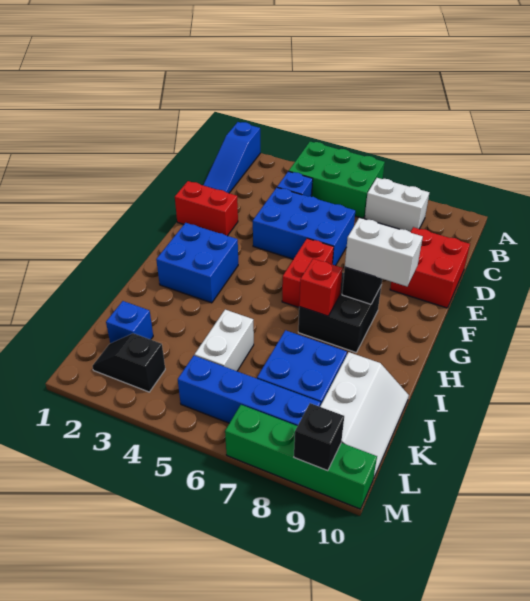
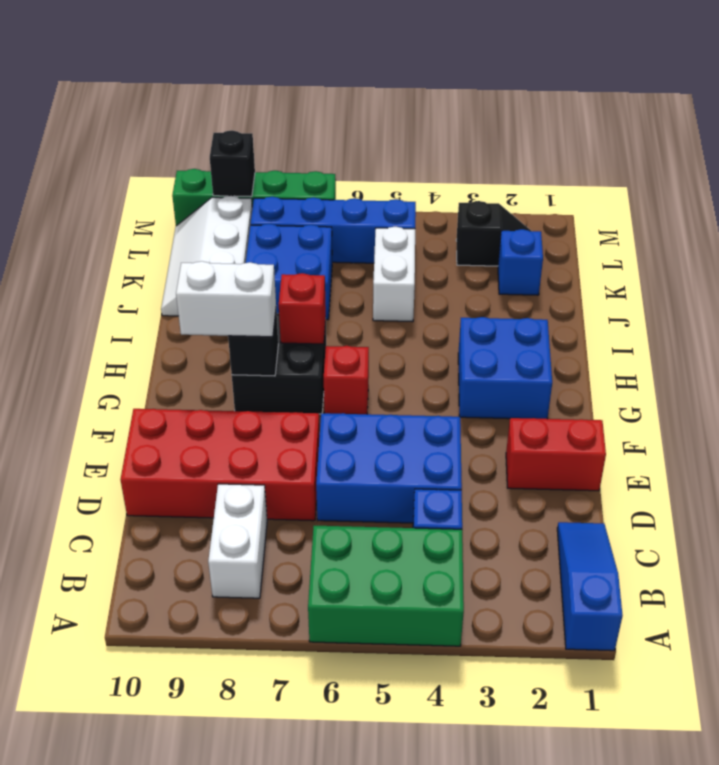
white 1x2 brick [365,178,429,232] -> white 1x2 brick turned to [208,484,267,598]
red 2x2 brick [390,227,470,308] -> red 2x4 brick [120,409,320,521]
red 1x2 brick [282,238,334,308] -> red 1x1 brick [324,346,369,414]

